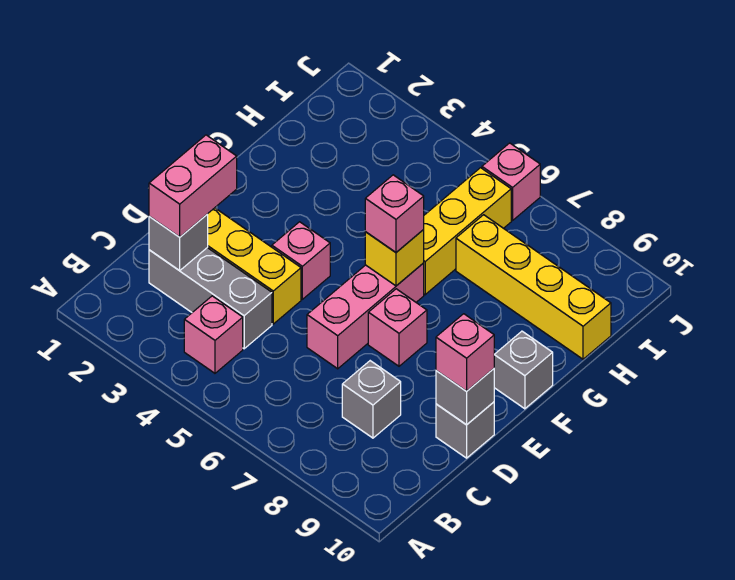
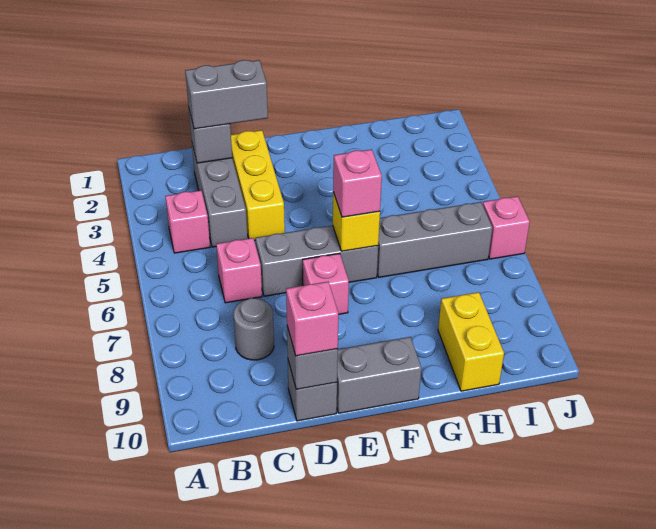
pink 1x2 brick [149,135,237,237] -> grey 1x2 brick [185,60,268,129]
grey 1x1 brick [342,361,401,438] -> grey 1x1 round brick [233,298,274,360]
pink 1x3 brick [307,263,424,369] -> grey 1x3 brick [255,225,378,296]
pink 1x1 brick [272,222,330,299] -> pink 1x1 brick moved to [216,238,262,303]
grey 1x1 brick [494,331,553,409] -> grey 1x2 brick [337,337,421,413]
yellow 1x3 brick [423,168,511,295] -> grey 1x3 brick [377,202,492,277]
yellow 1x4 brick [456,215,611,359] -> yellow 1x2 brick [438,292,504,391]

